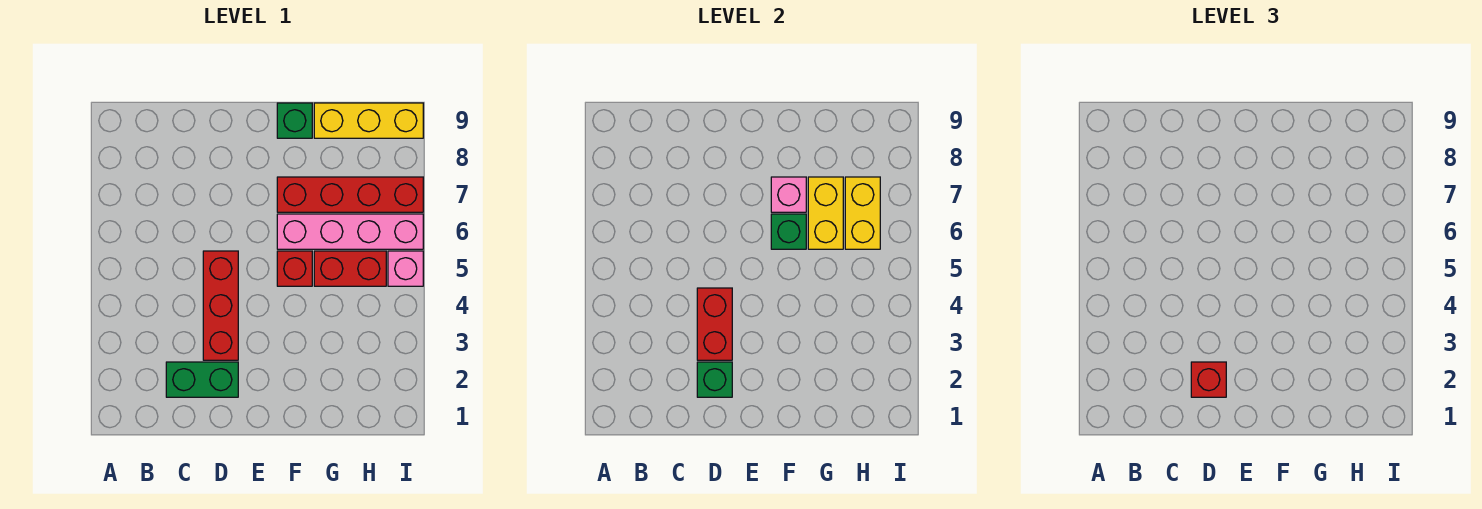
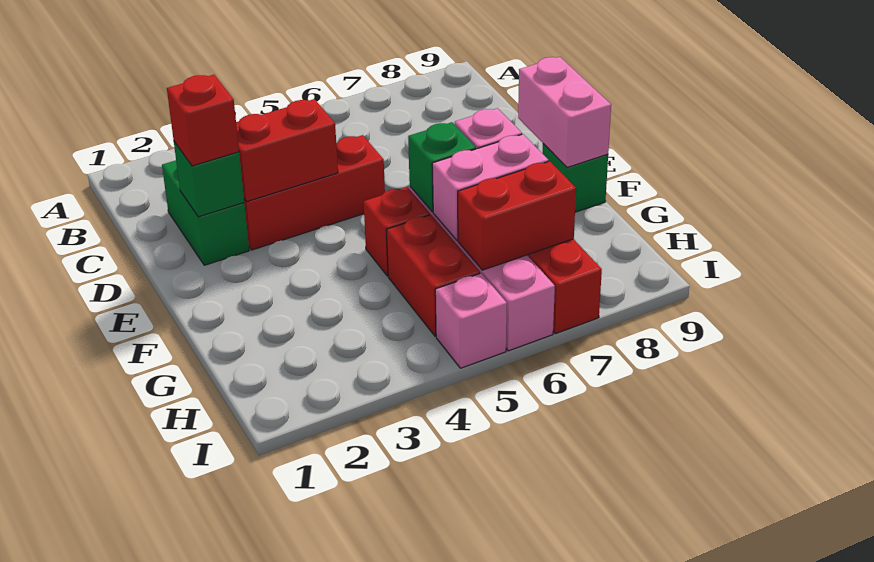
none -> pink 1x2 brick [518,57,611,167]
yellow 1x2 brick [808,177,843,249] -> pink 1x2 brick [432,134,548,240]
yellow 1x3 brick [314,103,423,138] -> none
yellow 1x2 brick [845,177,880,249] -> red 1x2 brick [458,161,576,270]

